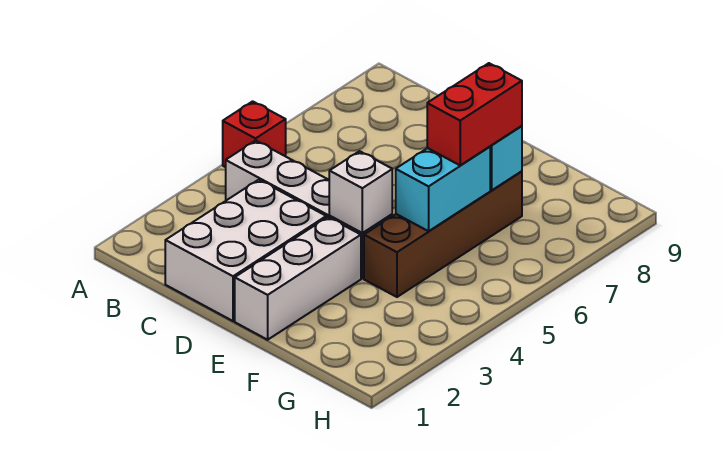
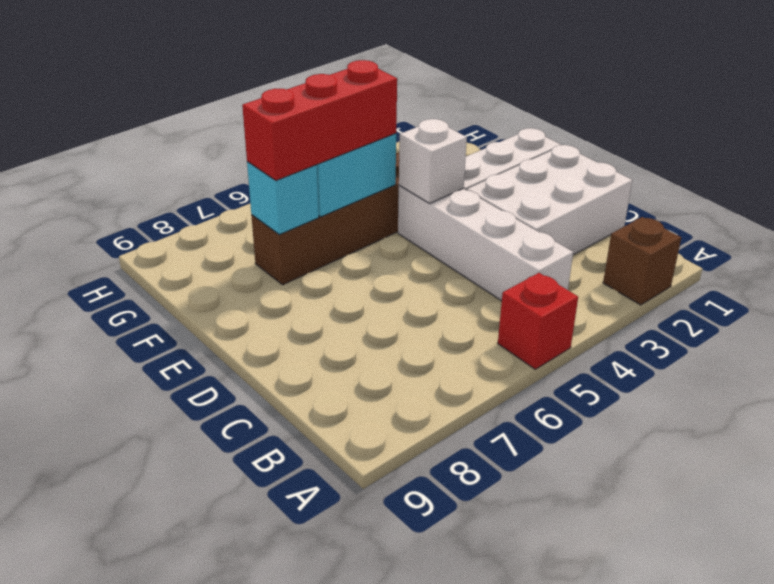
none -> brown 1x1 brick [603,217,681,305]
red 1x2 brick [427,63,522,165] -> red 1x3 brick [242,60,397,180]

